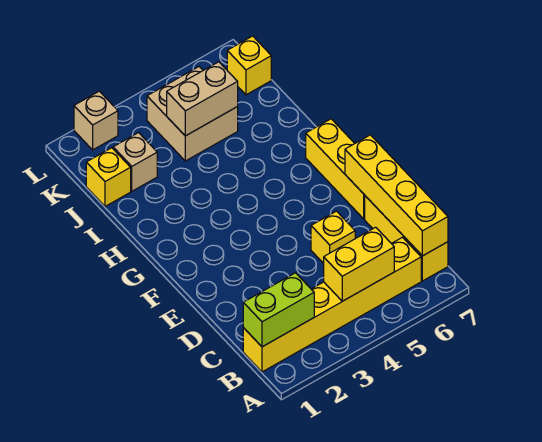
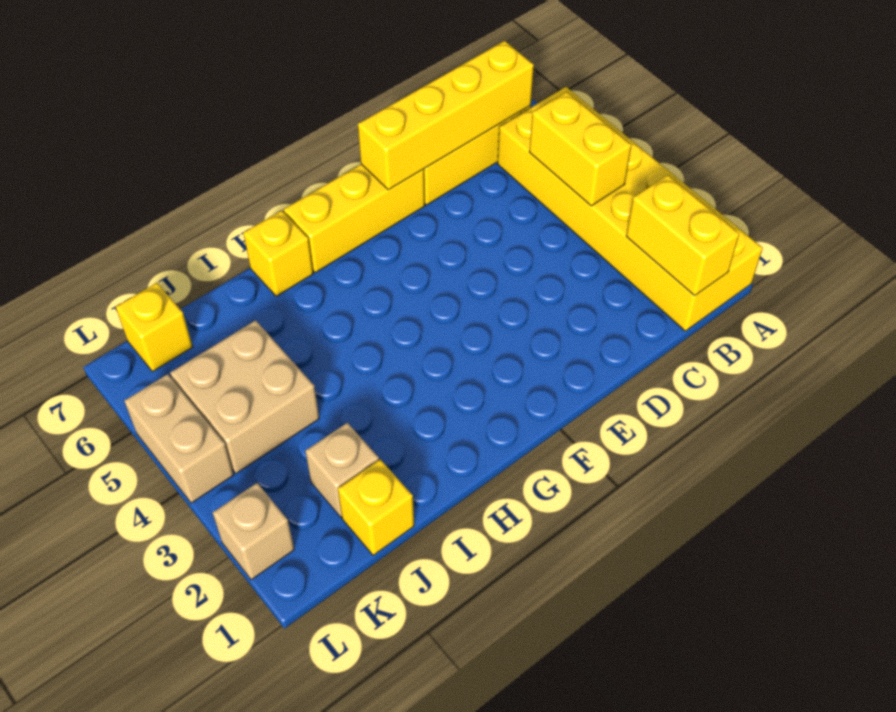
yellow 1x6 brick [243,237,421,372] -> yellow 2x6 brick [497,87,763,331]
lime 1x2 brick [243,273,314,347] -> yellow 1x2 brick [626,175,739,295]
yellow 1x1 brick [311,211,355,264] -> yellow 1x1 brick moved to [243,210,313,296]
tan 1x2 brick [167,62,238,136] -> tan 1x2 brick moved to [124,374,234,503]

